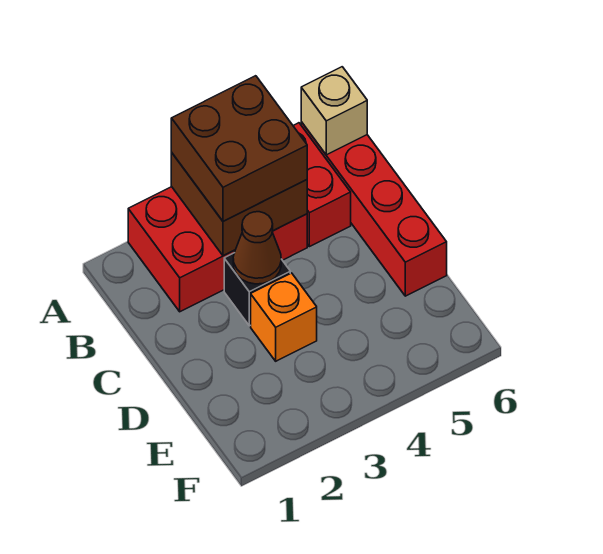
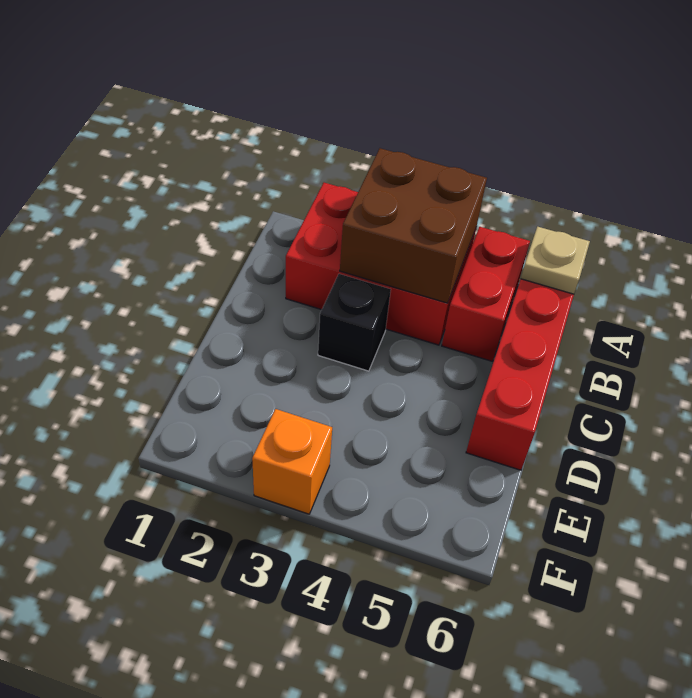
brown 2x2 brick [171,76,307,221] -> none
tan 1x1 brick [301,67,367,155] -> tan 1x1 plate [521,227,590,294]
brown 1x1 cone [233,212,281,284] -> none
orange 1x1 brick [251,273,317,361] -> orange 1x1 brick moved to [252,409,332,514]

